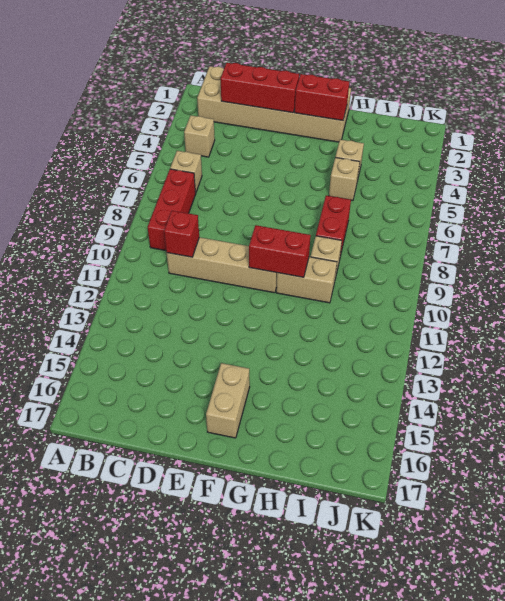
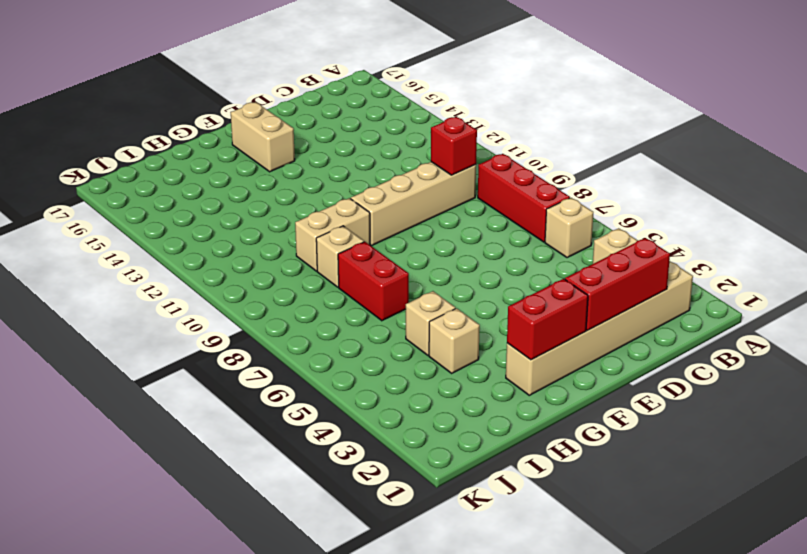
tan 2x6 brick [197,66,351,142] -> tan 1x6 brick [506,261,693,395]
red 1x2 brick [249,225,311,277] -> none

